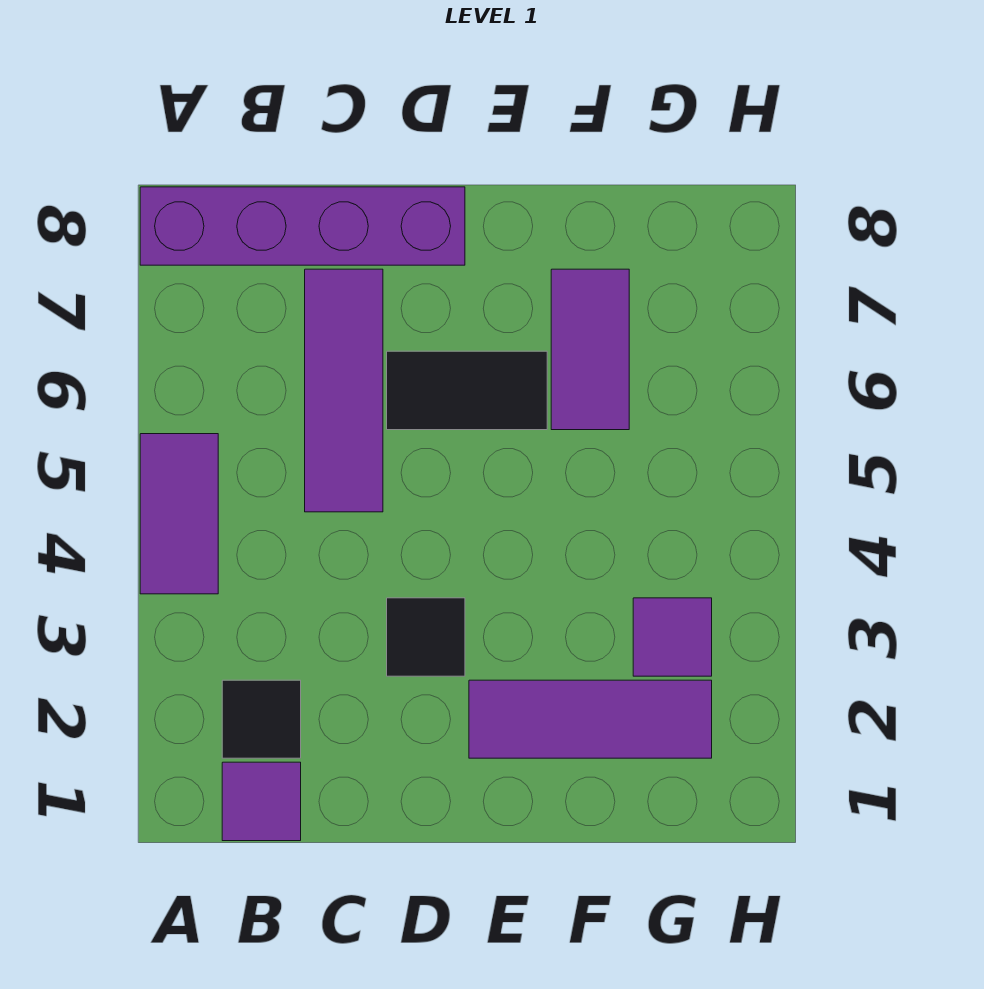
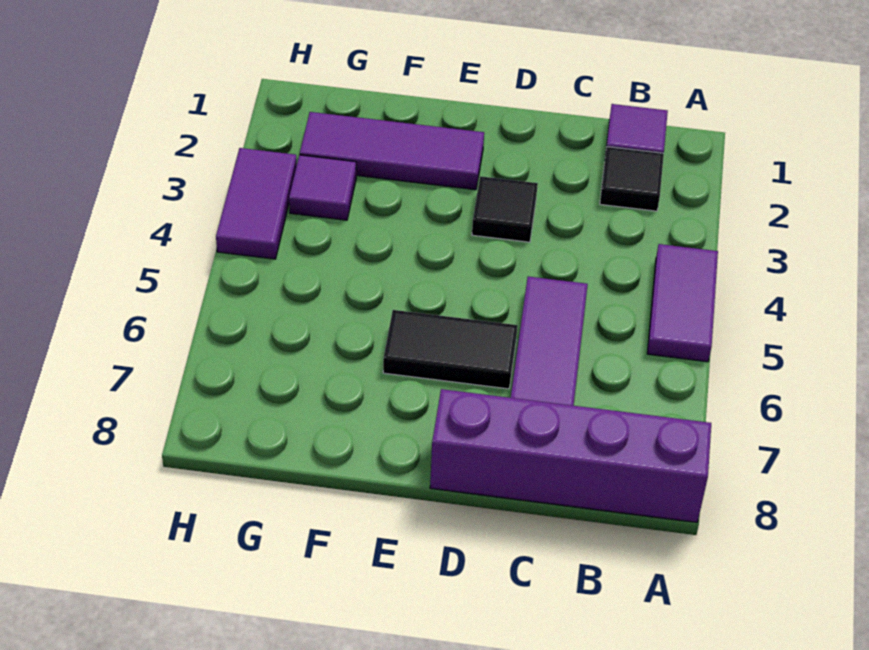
purple 1x2 tile [551,269,629,430] -> purple 1x2 tile moved to [216,148,297,259]

